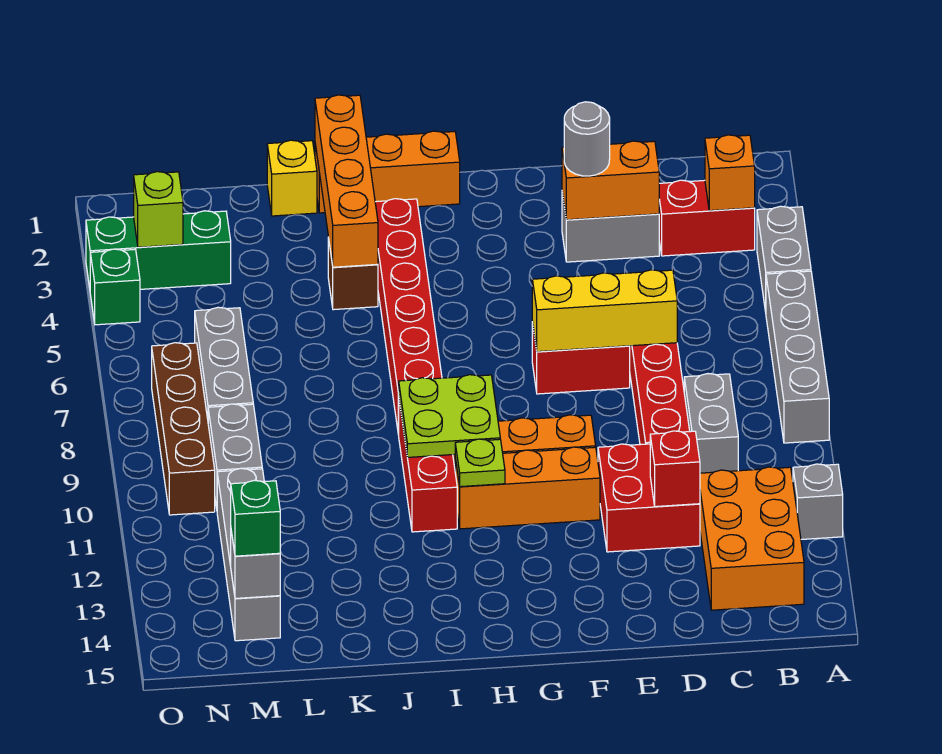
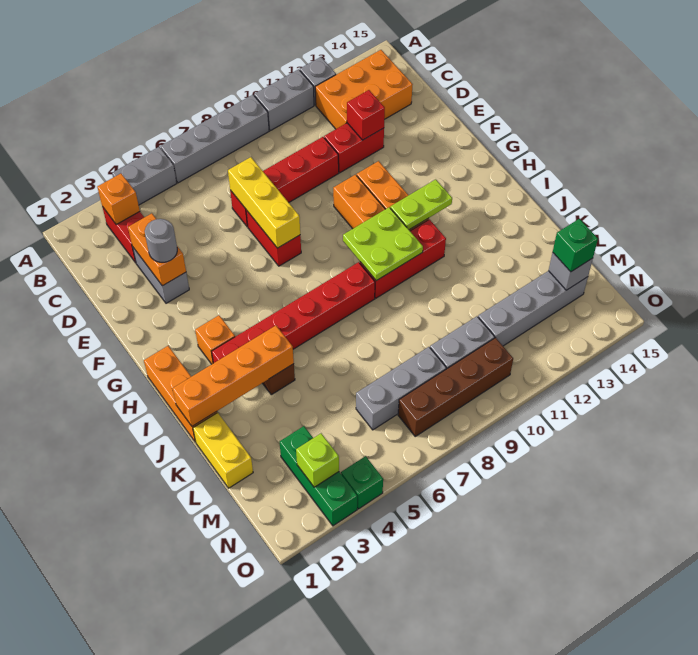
grey 1x2 brick [684,374,738,473] -> grey 1x2 brick moved to [254,69,314,131]
red 2x2 brick [598,444,700,552] -> red 1x2 brick [324,123,384,173]
none -> orange 1x1 brick [195,315,235,364]
lime 1x1 plate [455,439,505,487] -> lime 1x2 plate [390,179,452,230]
yellow 1x1 brick [267,140,317,216] -> yellow 1x2 brick [193,413,253,488]

